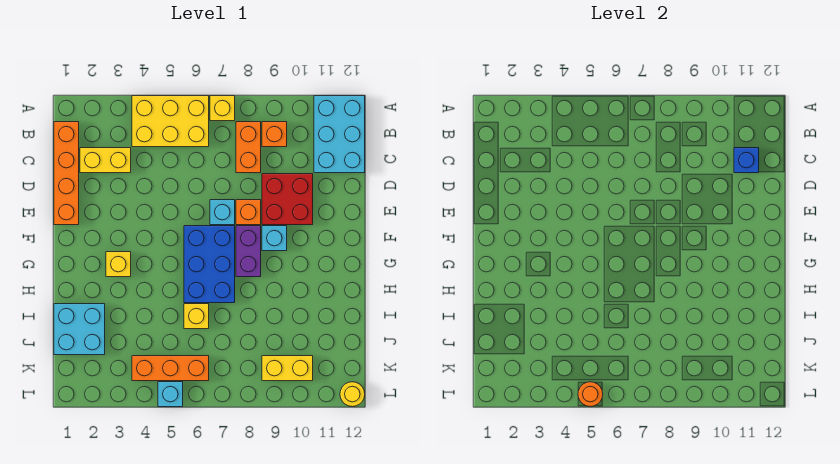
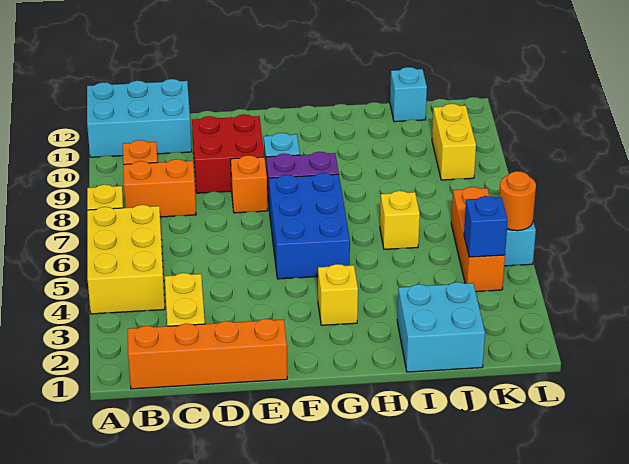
blue 1x1 brick [734,148,759,173] -> blue 1x1 brick moved to [464,196,508,257]
cyan 1x1 brick [210,200,235,225] -> cyan 1x1 brick moved to [390,67,427,122]
blue 2x3 brick [184,226,235,303] -> blue 2x3 brick turned to [269,173,350,279]
yellow 1x1 round brick [340,382,365,407] -> none

